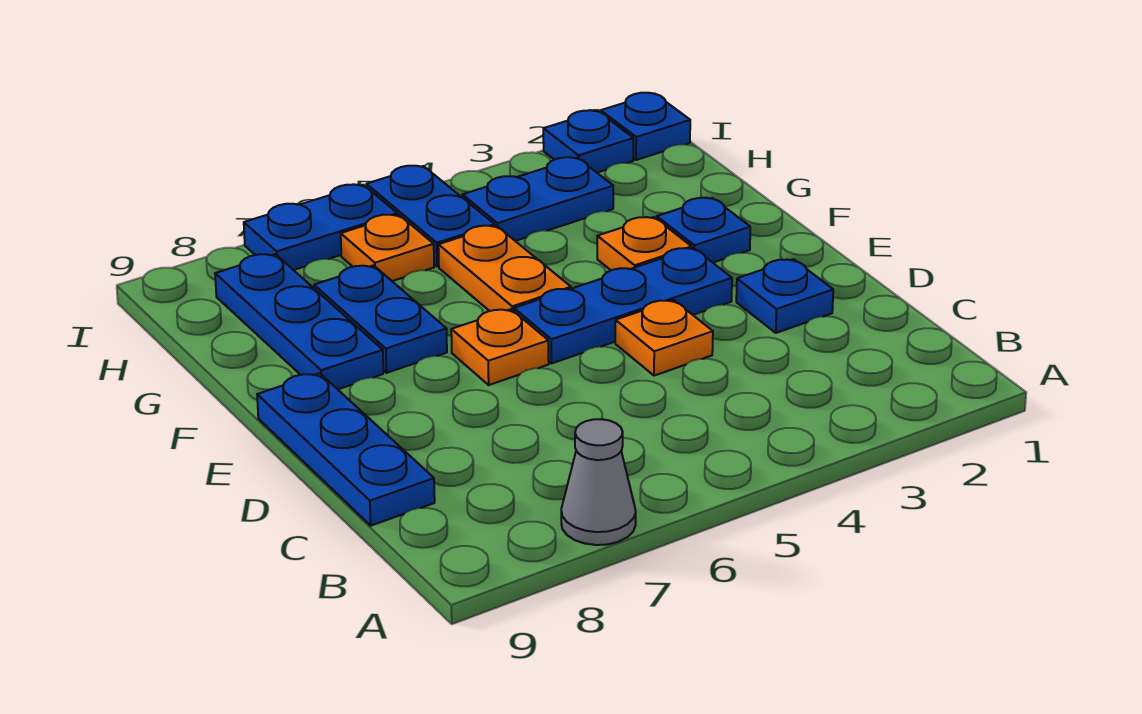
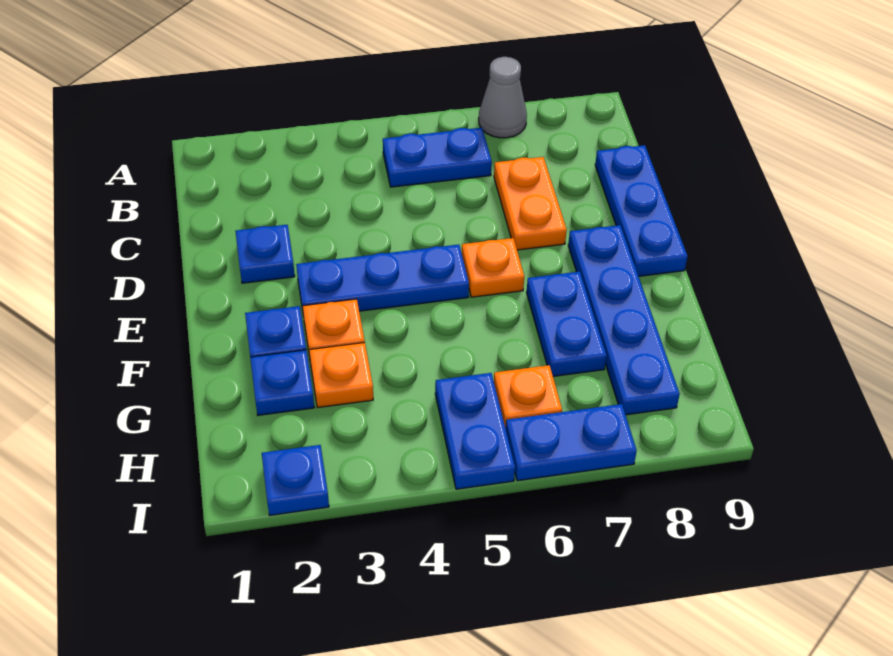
orange 1x1 plate [615,300,713,376] -> orange 1x1 plate moved to [309,343,373,408]
orange 1x2 plate [438,226,571,311] -> orange 1x2 plate moved to [494,157,567,250]
blue 1x3 plate [215,254,383,389] -> blue 1x4 plate [568,225,680,415]
blue 1x2 plate [462,157,613,241] -> blue 1x2 plate moved to [383,128,492,187]
blue 1x1 plate [601,93,690,160] -> blue 1x1 plate moved to [250,350,314,415]

